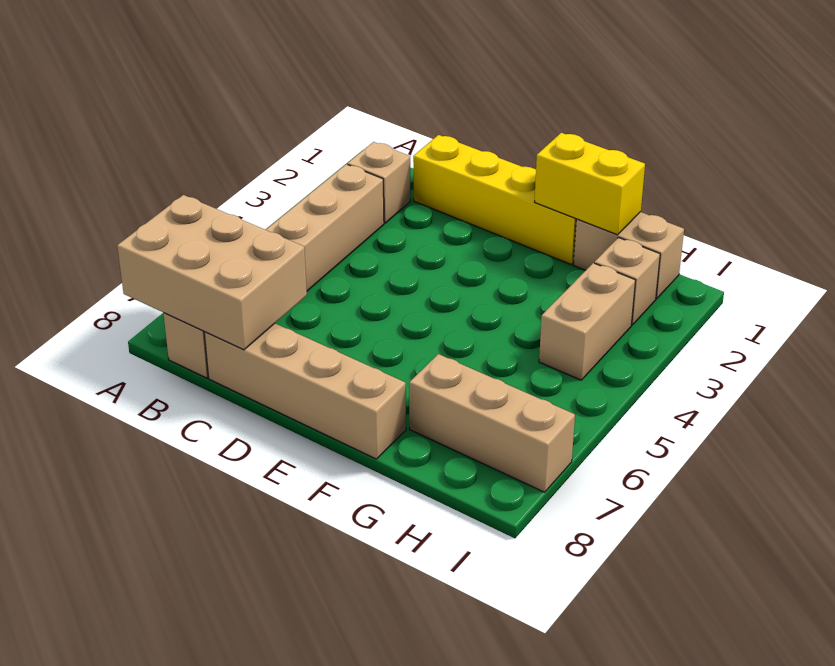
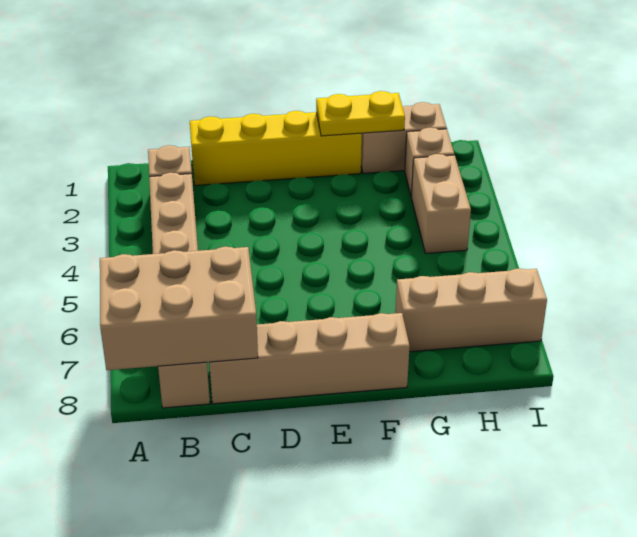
yellow 1x2 brick [535,133,645,235] -> yellow 1x2 plate [316,91,405,136]

